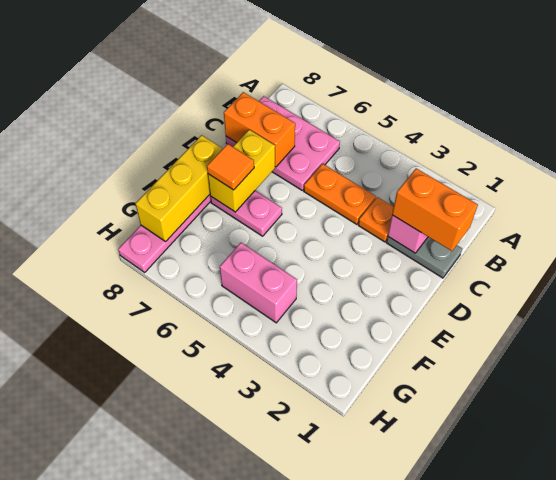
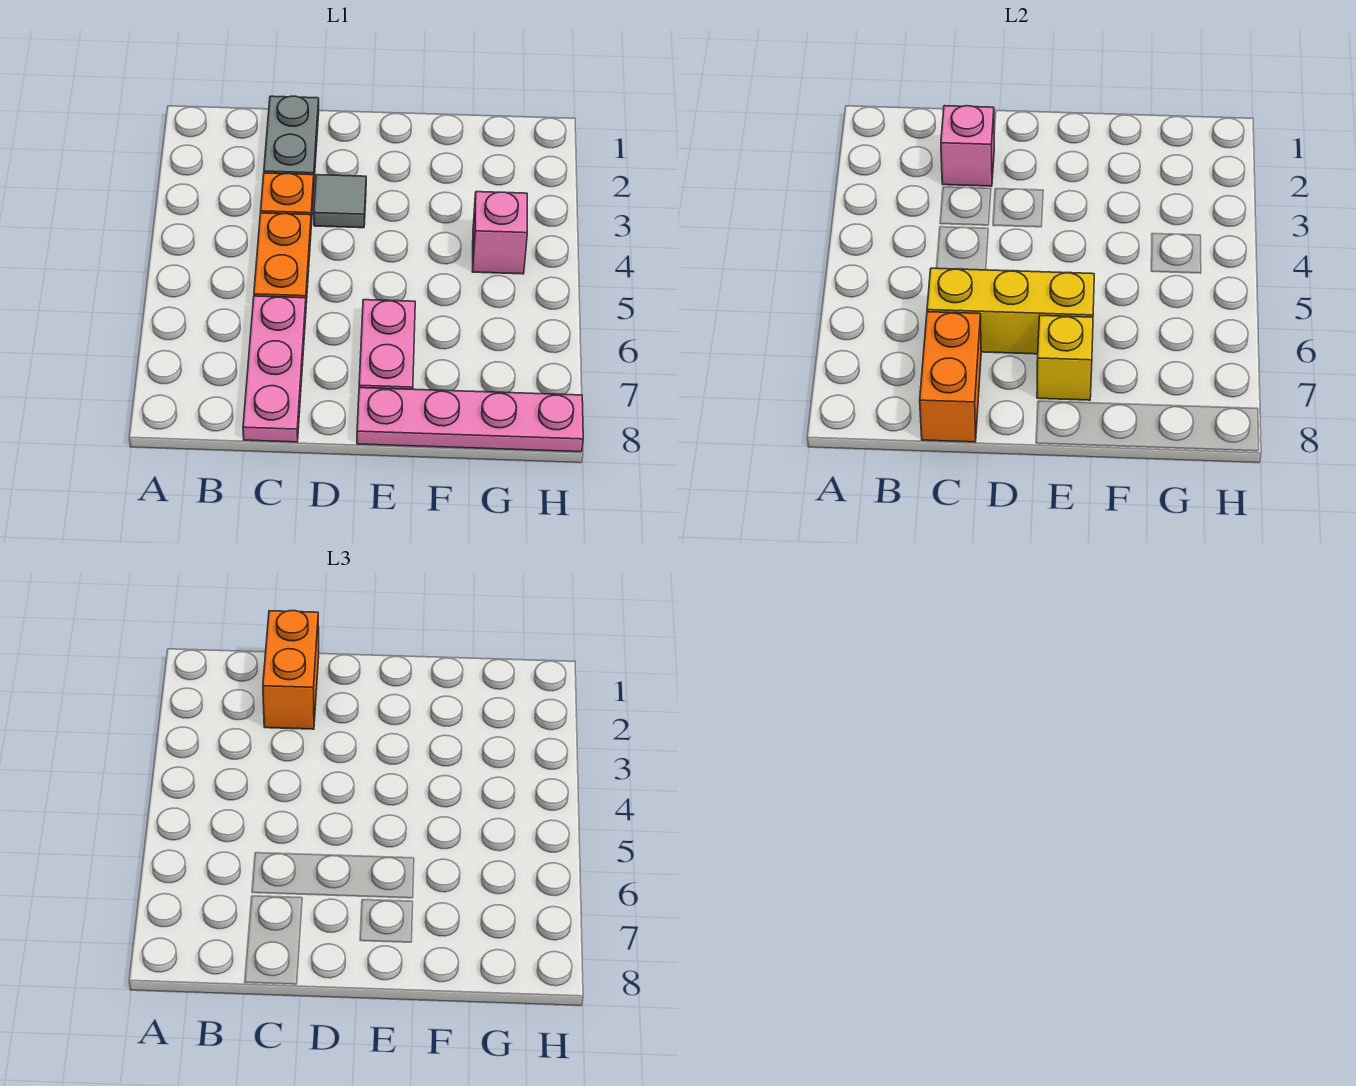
pink 2x3 plate [226,96,340,190] -> pink 1x3 plate [243,296,306,442]
none -> grey 1x1 tile [314,175,366,228]
yellow 1x2 brick [208,130,275,212] -> yellow 1x1 brick [1037,315,1093,400]
orange 1x1 tile [207,144,254,190] -> none
yellow 1x3 brick [136,135,223,241] -> yellow 1x3 brick moved to [927,268,1094,354]
pink 1x2 brick [220,243,297,323] -> pink 1x1 brick [472,192,527,274]

